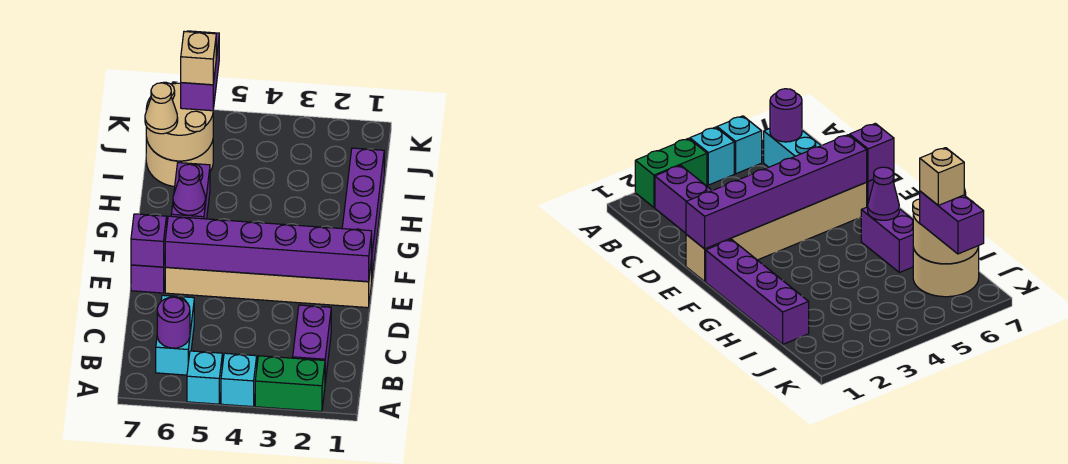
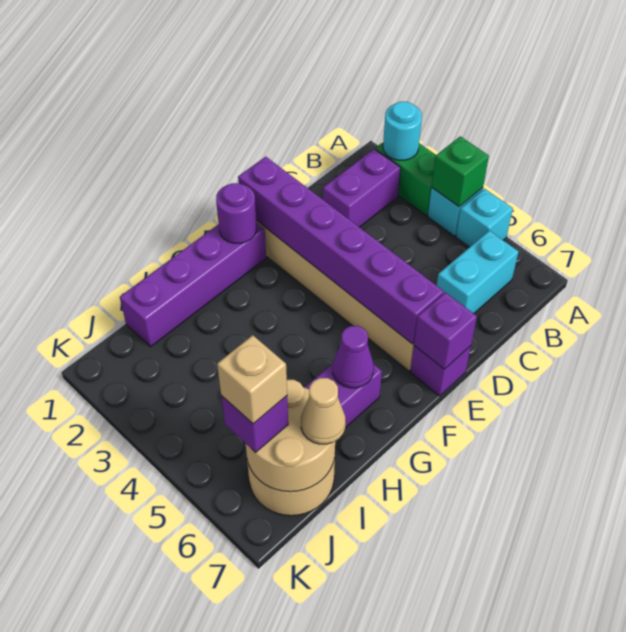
none -> cyan 1x1 round brick [383,102,422,160]
none -> green 1x1 brick [432,136,489,207]
purple 1x1 round brick [157,297,190,348] -> purple 1x1 round brick moved to [216,183,257,243]
purple 1x2 brick [181,31,219,111] -> purple 1x1 brick [221,396,288,453]

